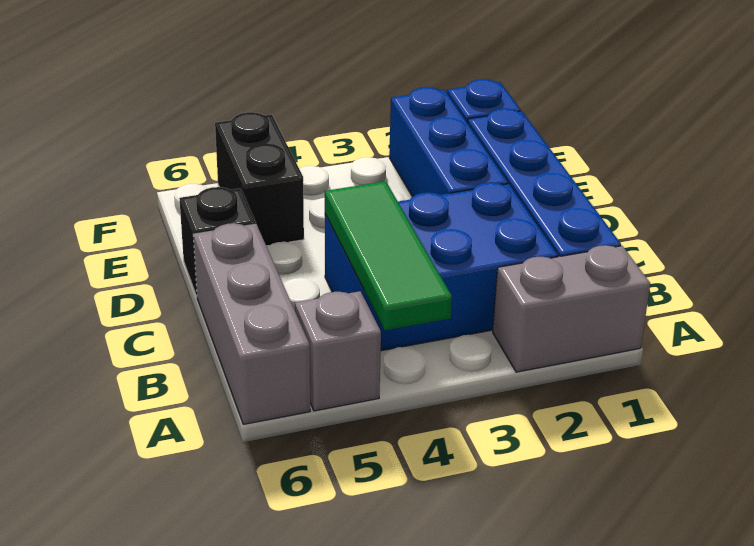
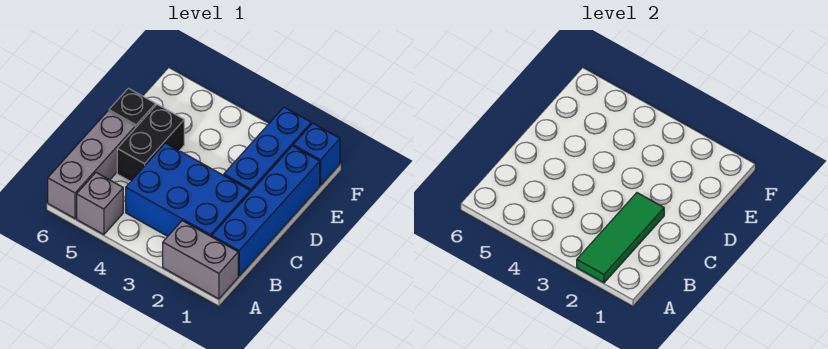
green 1x3 tile [325,181,452,330] -> green 1x3 tile moved to [577,193,664,283]
black 1x2 brick [215,112,304,246] -> black 1x2 brick moved to [117,104,184,182]

